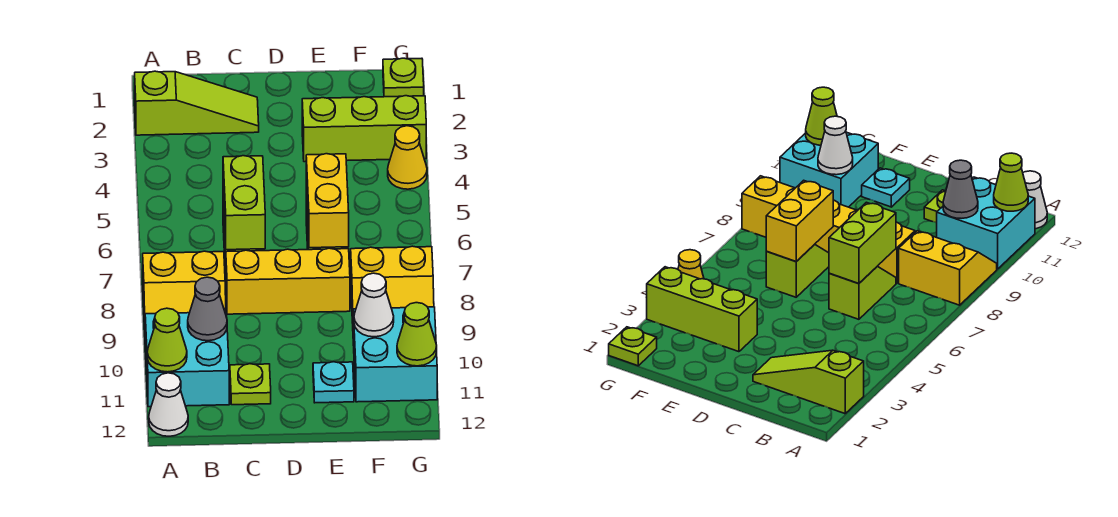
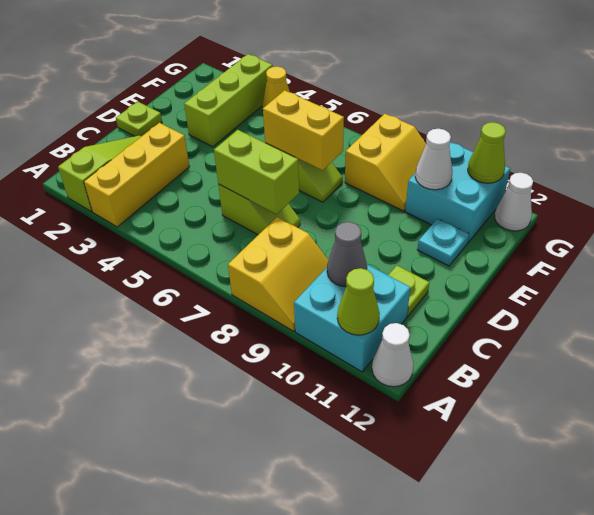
yellow 1x3 brick [226,248,350,314] -> yellow 1x3 brick moved to [84,123,189,227]
lime 1x1 plate [383,58,424,97] -> lime 1x1 plate moved to [116,102,162,136]
none -> white 1x1 cone [495,173,533,231]

